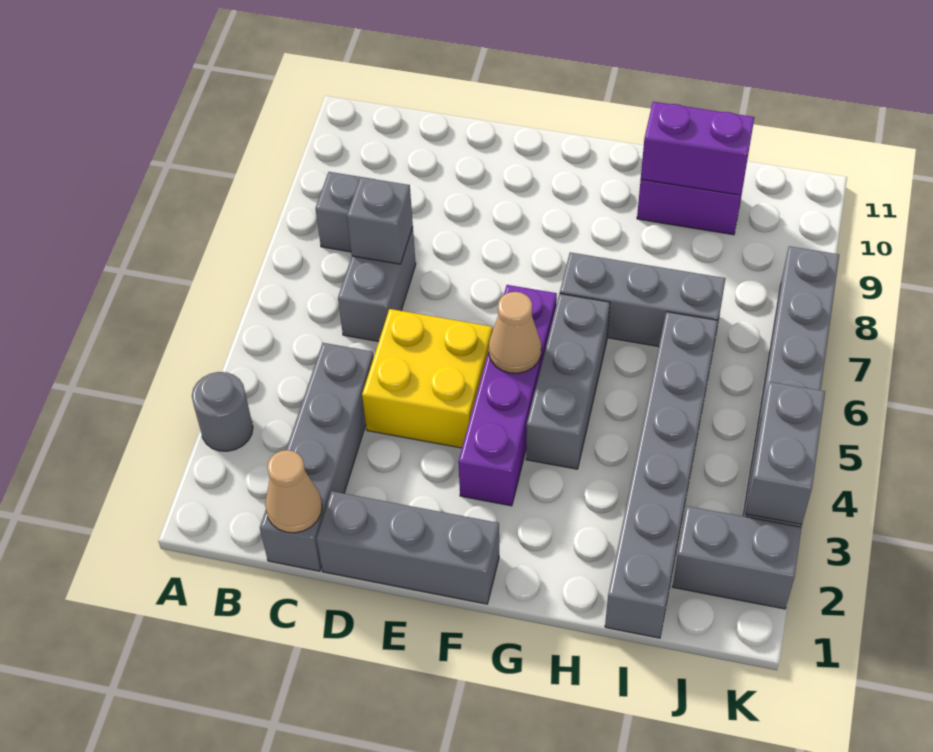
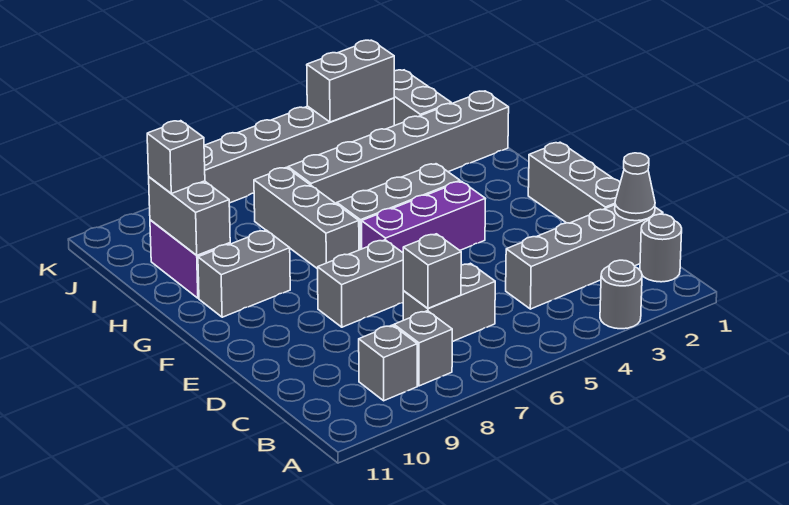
none -> grey 1x1 round brick [640,214,682,282]
none -> grey 1x1 brick [359,325,417,401]
tan 1x1 cone [265,450,322,533] -> grey 1x1 cone [615,153,655,221]
yellow 2x2 brick [362,309,493,448] -> none
none -> grey 1x2 brick [318,240,404,327]
purple 1x4 brick [458,285,557,506] -> purple 1x3 brick [362,181,486,253]
tan 1x1 cone [489,292,541,373] -> none
none -> grey 1x2 brick [198,230,290,317]
purple 1x2 brick [641,102,754,195] -> grey 1x2 brick [149,177,230,255]
none -> grey 1x1 brick [147,121,205,194]

